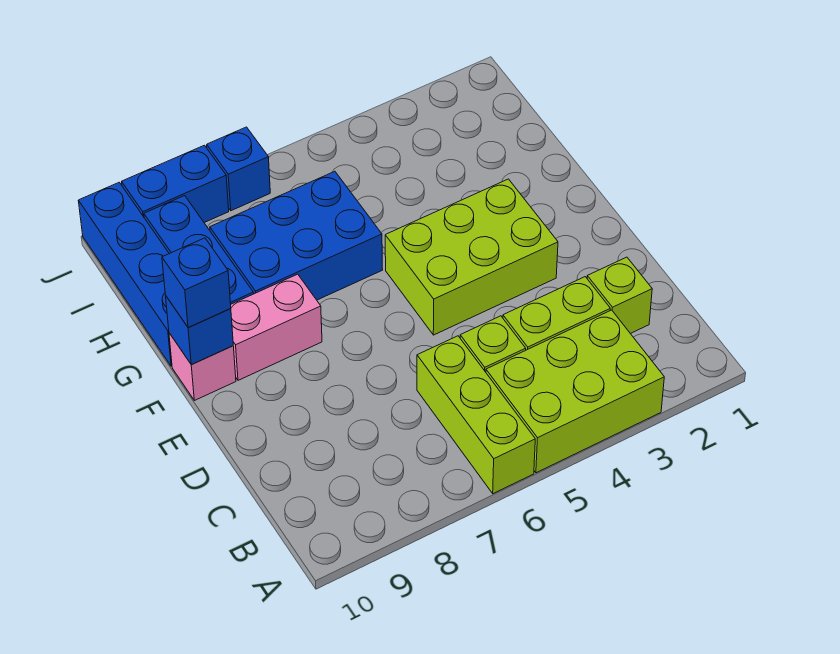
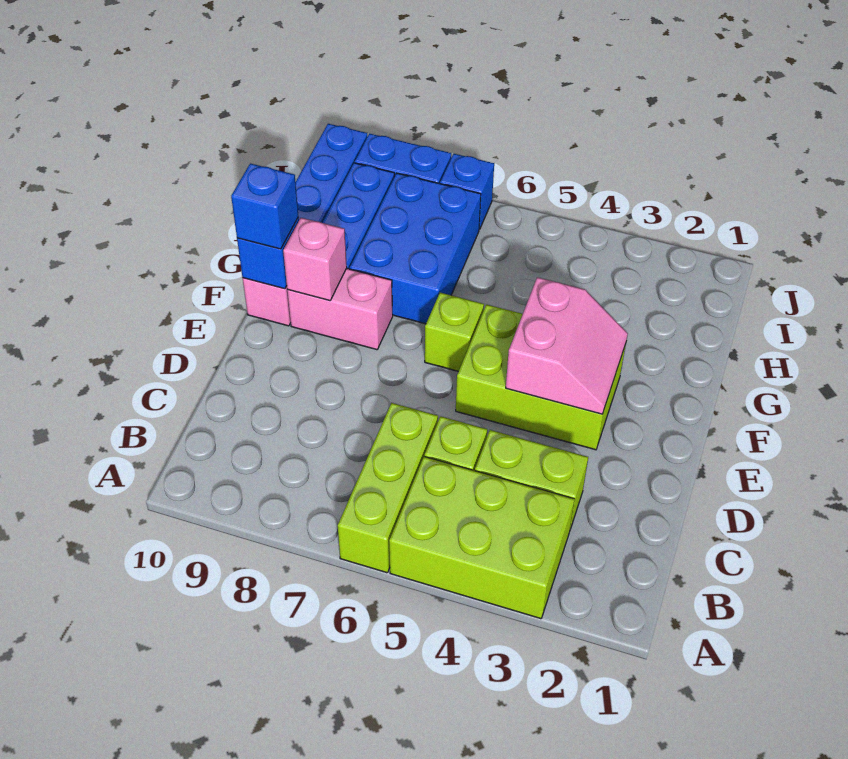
lime 1x1 brick [587,257,652,334] -> lime 1x1 brick moved to [425,293,484,371]
none -> pink 2x2 slope [506,277,628,414]
none -> pink 1x1 brick [283,218,347,300]
blue 2x3 brick [210,171,383,300] -> blue 2x3 brick turned to [350,173,481,324]

